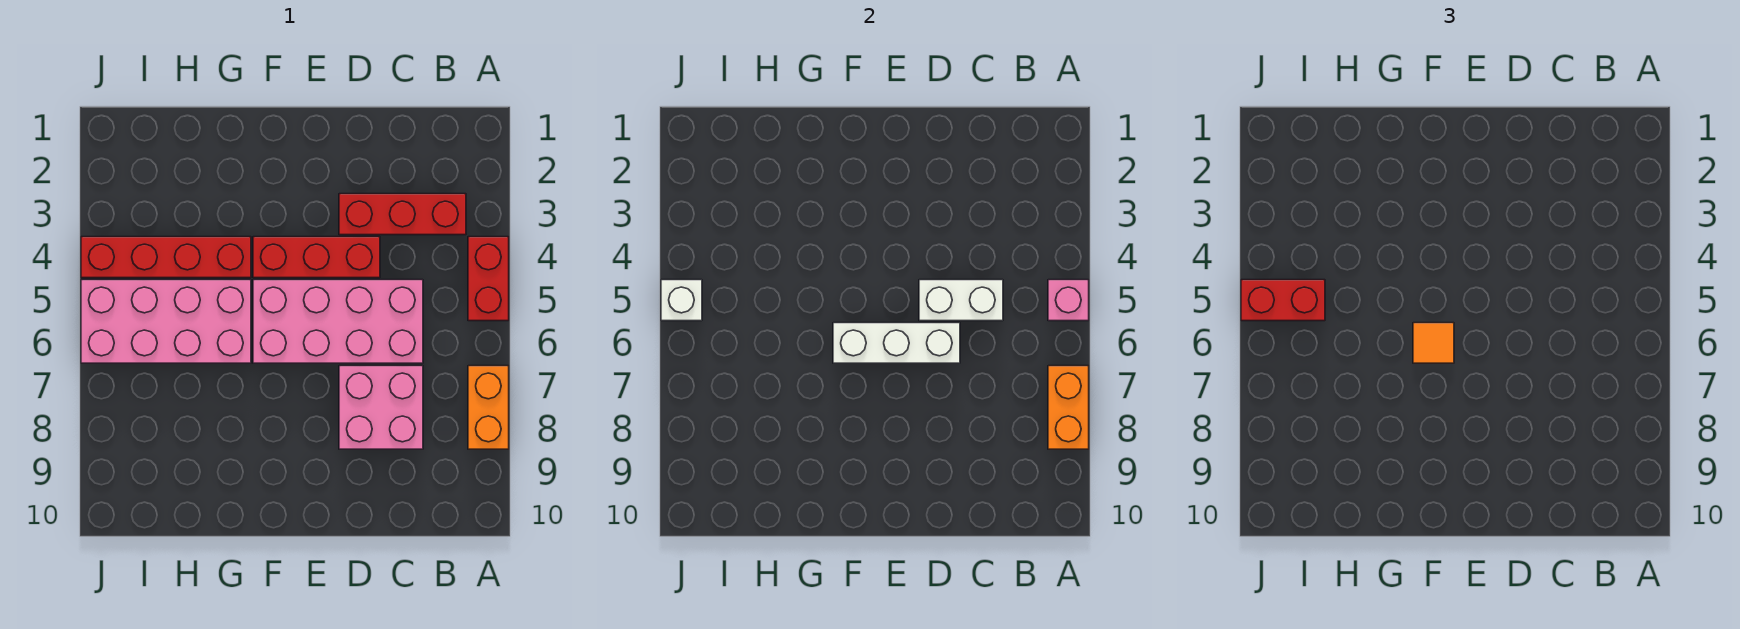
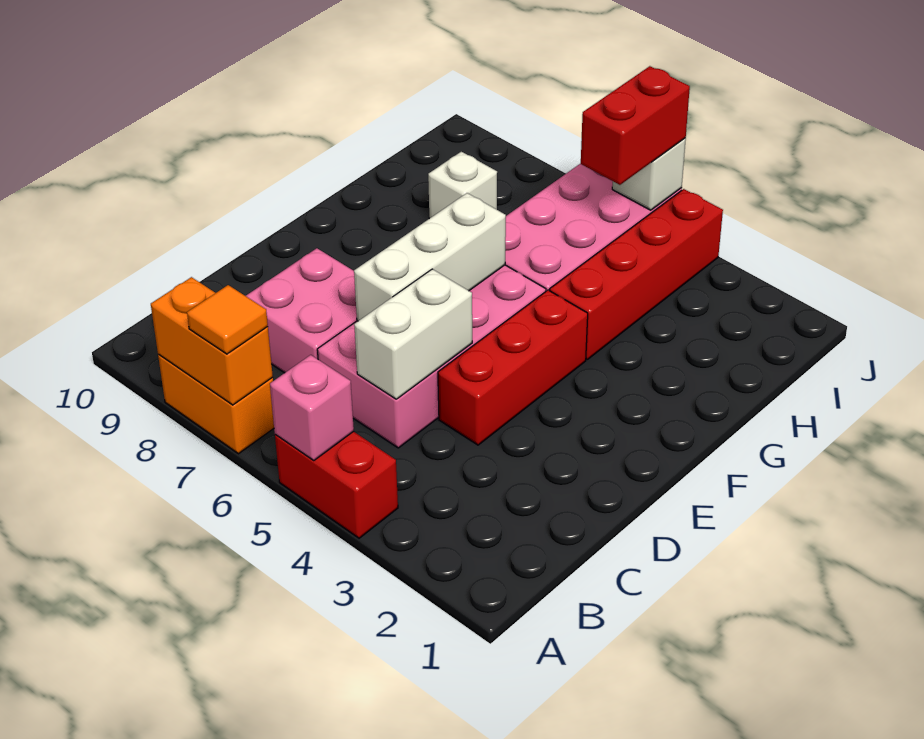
red 1x3 brick [339,194,466,235] -> none
orange 1x1 tile [1413,323,1454,363] -> orange 1x1 tile moved to [187,285,268,354]
none -> white 1x1 brick [428,152,497,219]

